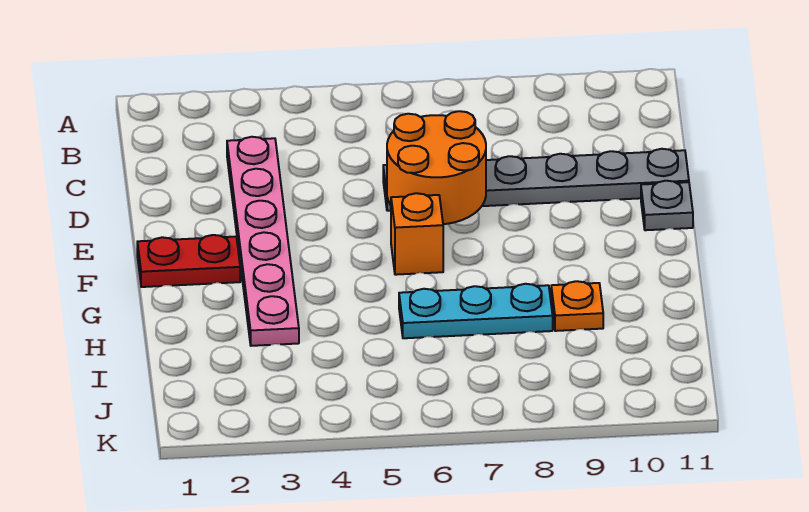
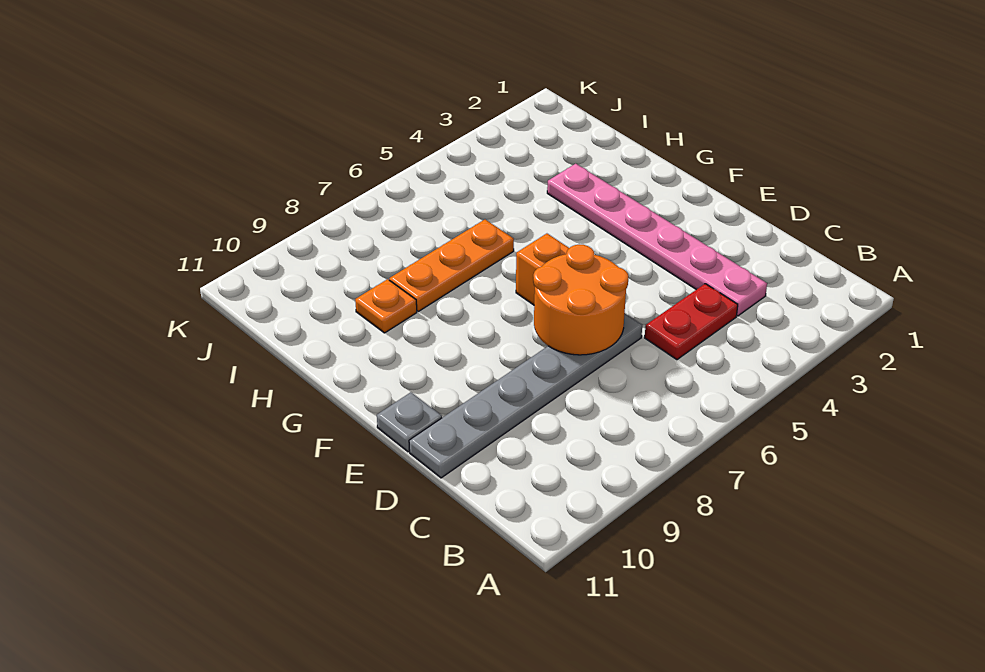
red 1x2 plate [137,235,240,287] -> red 1x2 plate moved to [645,284,738,360]
cyan 1x3 plate [399,284,553,338] -> orange 1x3 plate [389,220,514,311]

